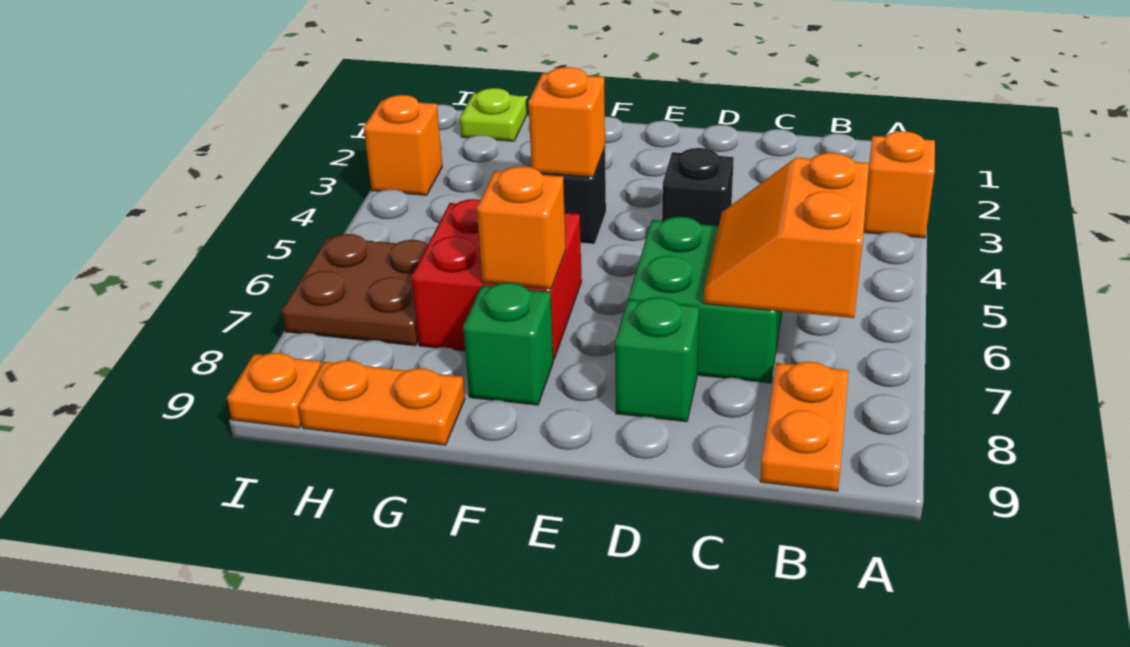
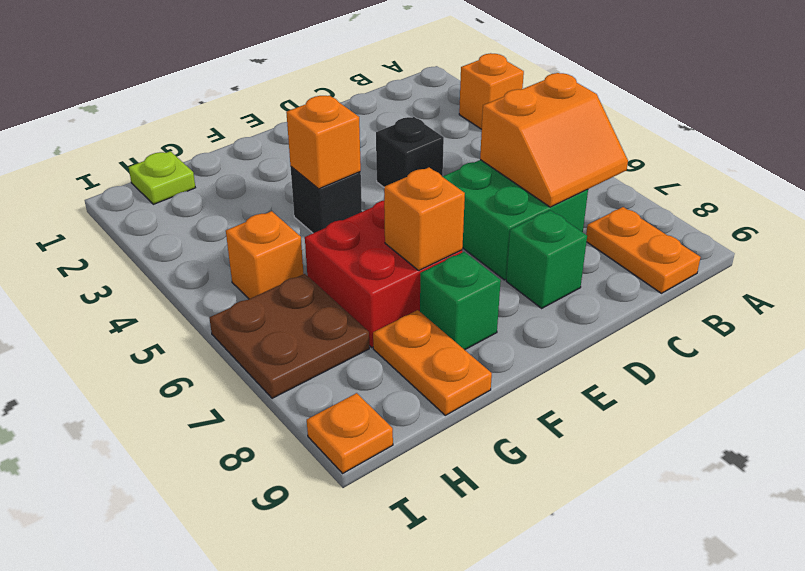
orange 2x2 slope [704,153,869,318] -> orange 2x2 slope turned to [480,73,628,207]
orange 1x2 plate [299,360,465,445] -> orange 1x2 plate turned to [373,310,492,415]
orange 1x1 brick [364,95,443,195] -> orange 1x1 brick moved to [226,211,304,299]

